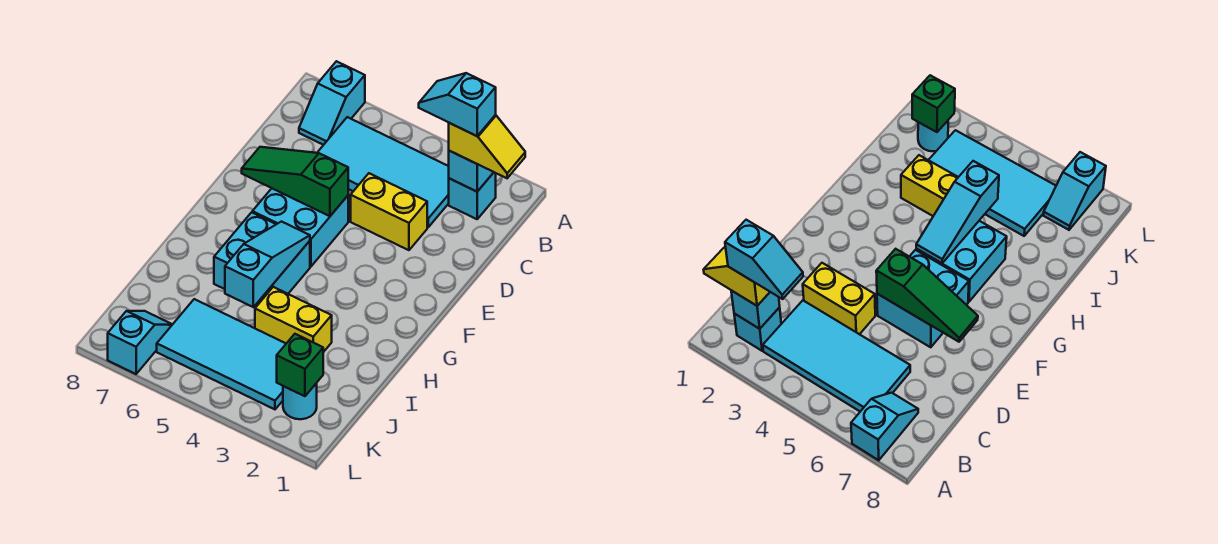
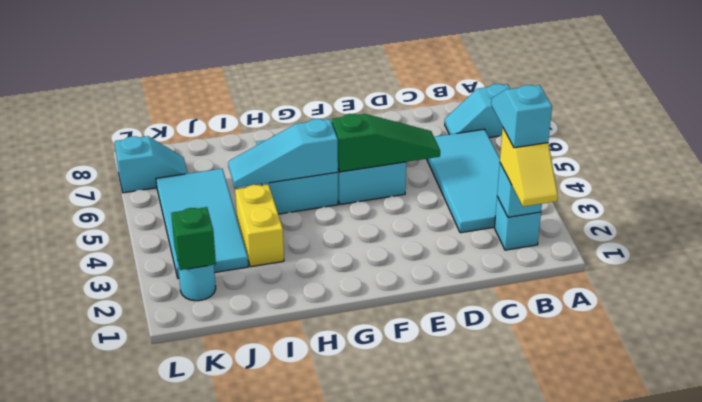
yellow 1x2 brick [351,173,427,250] -> none
green 1x3 slope [242,147,348,216] -> green 1x3 slope turned to [332,114,440,172]
cyan 1x3 slope [225,222,310,307] -> cyan 1x3 slope turned to [228,119,338,188]

